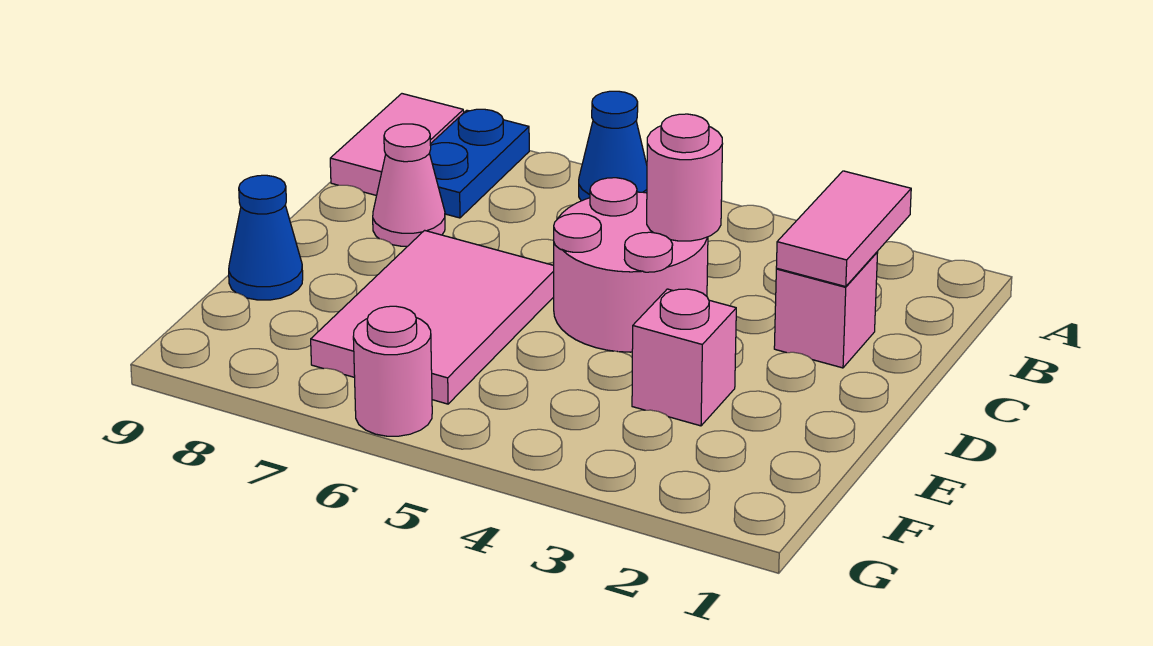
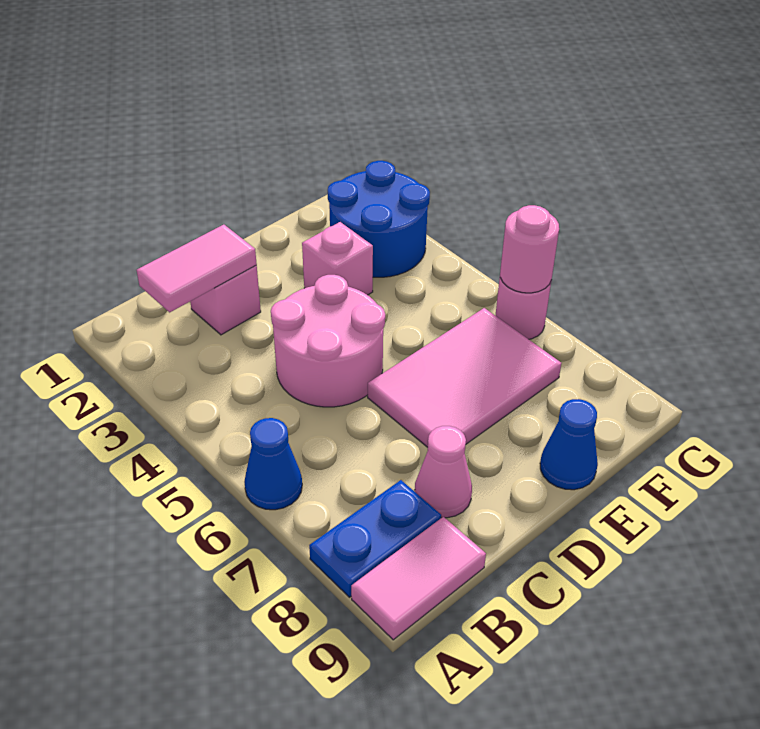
pink 1x1 round brick [647,114,723,241] -> pink 1x1 round brick moved to [500,205,559,293]
none -> blue 2x2 round brick [328,161,430,277]

